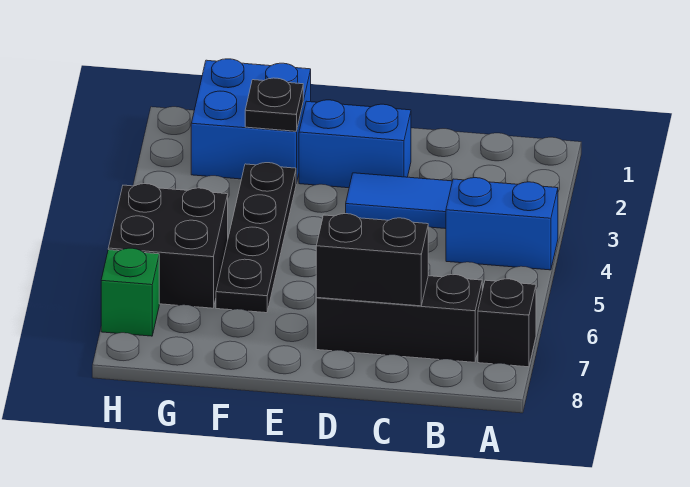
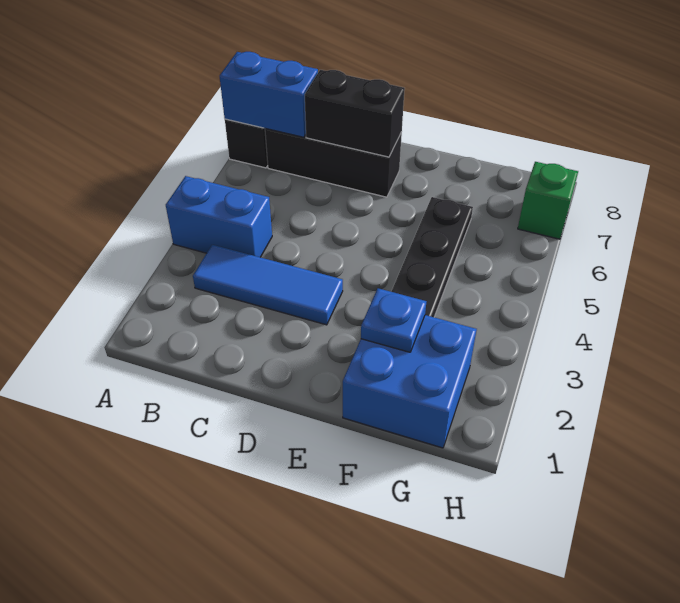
blue 1x2 brick [299,100,411,188] -> blue 1x2 brick moved to [220,52,318,137]
black 1x1 plate [245,78,303,131] -> blue 1x1 plate [361,288,426,352]
black 2x2 brick [108,184,228,308] -> none

